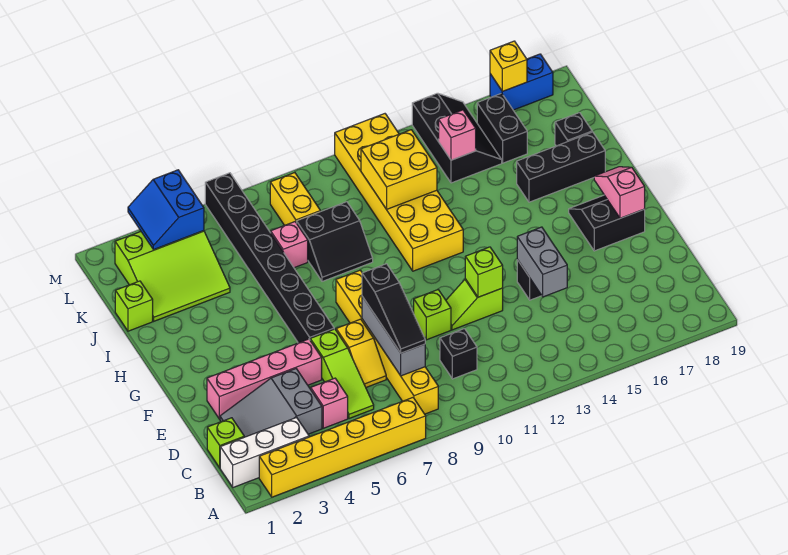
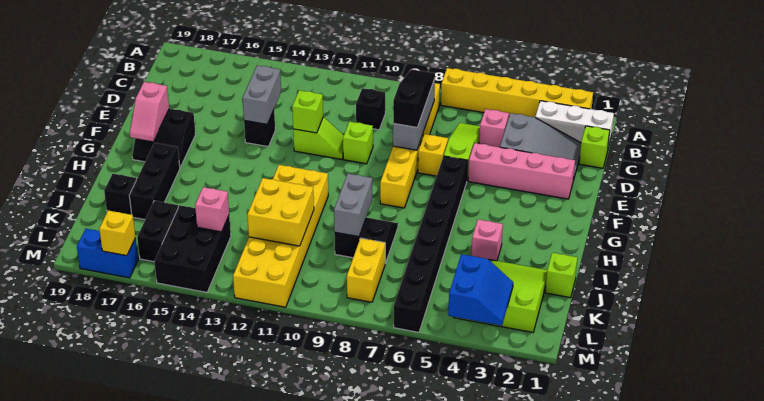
none -> grey 1x2 brick [334,174,372,237]
black 1x3 brick [517,132,605,202] -> black 1x3 brick turned to [129,143,180,220]
pink 1x1 brick [271,222,308,268] -> pink 1x1 brick moved to [471,219,503,261]
black 2x3 slope [412,93,502,183] -> black 2x3 brick [154,205,231,292]

